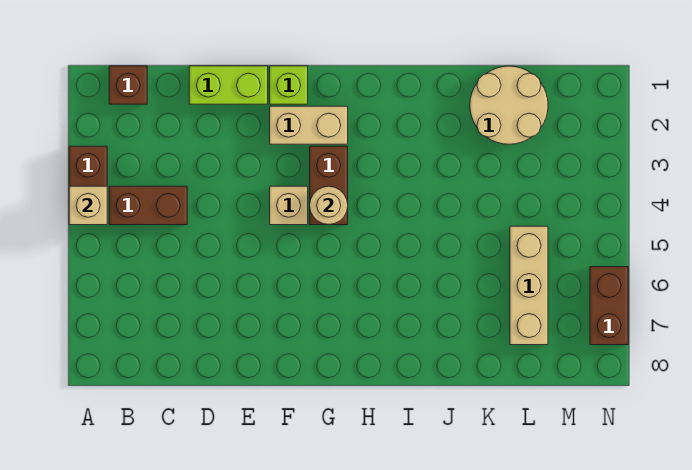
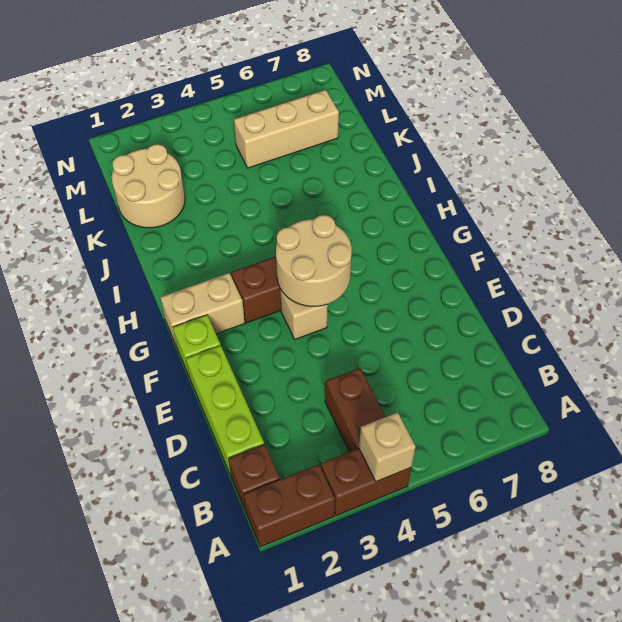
lime 1x2 brick [189,66,268,104] -> lime 1x3 brick [186,345,264,476]
tan 1x2 brick [270,106,348,144] -> tan 1x2 brick turned to [160,273,245,347]
tan 1x1 round brick [310,186,348,224] -> tan 2x2 round brick [276,215,352,306]
brown 1x2 brick [590,267,628,345] -> brown 1x2 brick moved to [243,464,335,547]

